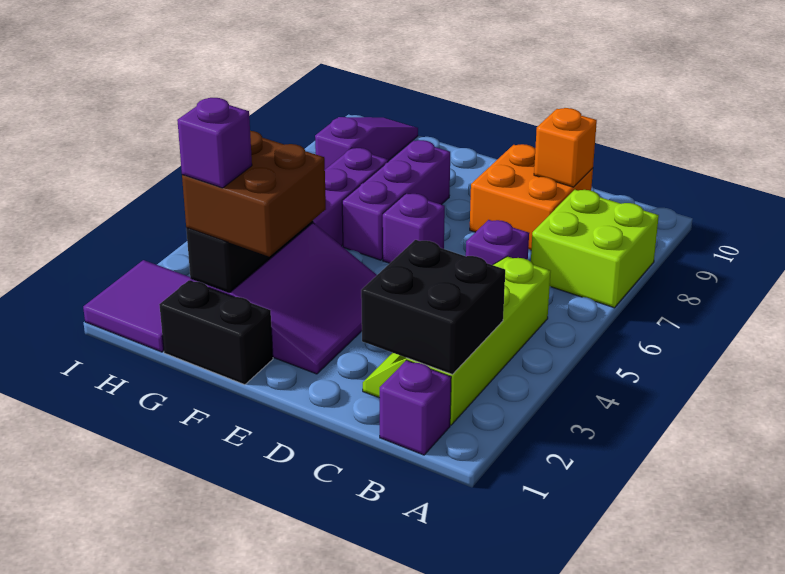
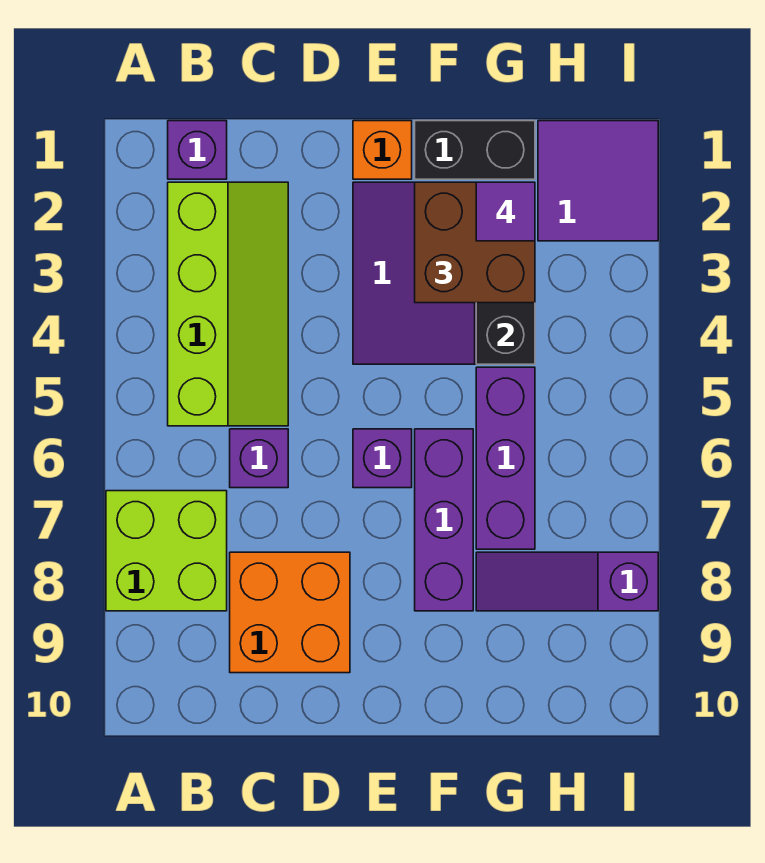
black 2x2 brick [361,240,505,375] -> none
orange 1x1 brick [534,108,597,187] -> orange 1x1 brick moved to [353,121,412,179]
purple 1x1 brick [177,98,252,188] -> purple 1x1 tile [476,182,535,241]
purple 1x3 slope [315,117,418,169] -> purple 1x3 slope turned to [476,552,658,611]

